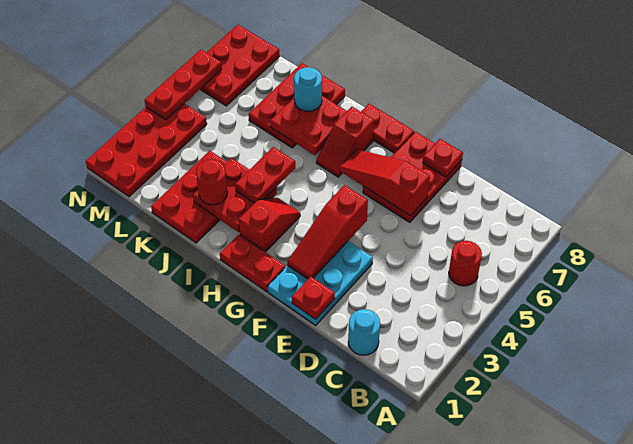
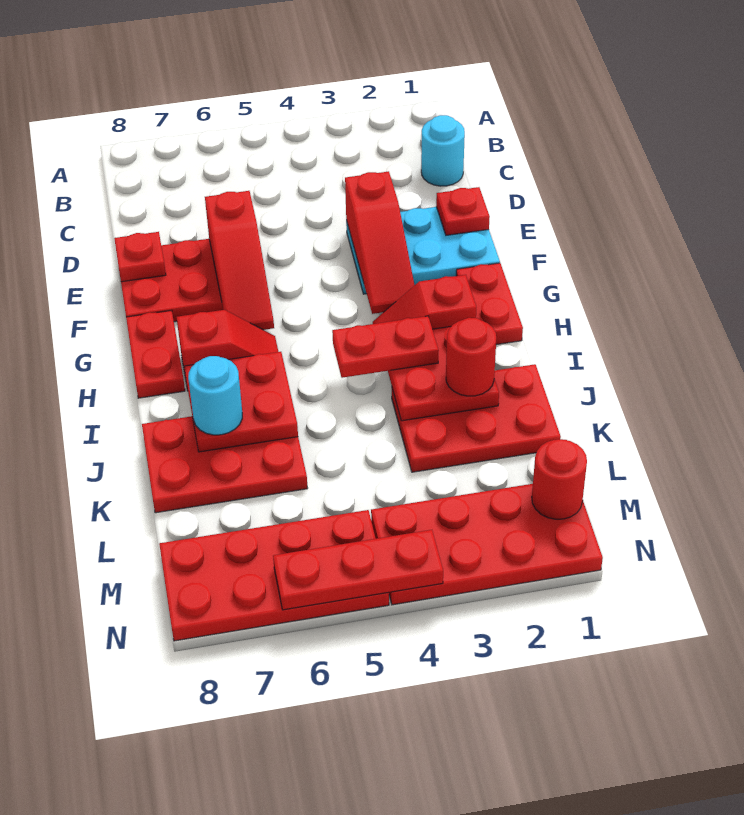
red 1x1 round brick [449,241,482,286] -> red 1x1 round brick moved to [532,439,587,519]
red 1x3 slope [287,185,368,279] -> red 1x3 slope turned to [345,171,415,314]
red 2x3 plate [200,25,280,106] -> red 2x4 plate [159,510,389,641]

